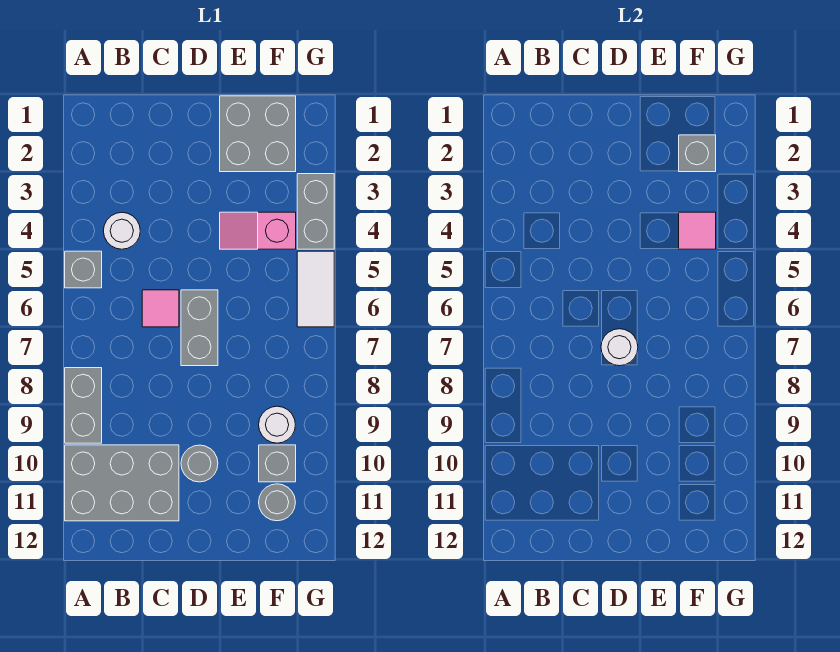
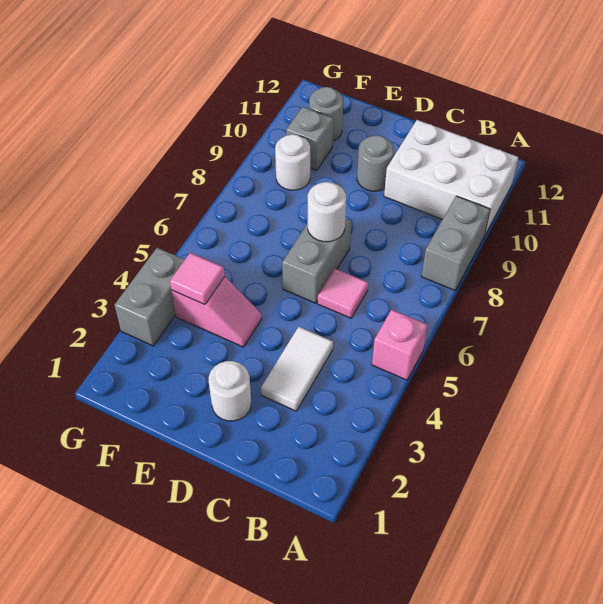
grey 1x1 brick [65,251,102,288] -> pink 1x1 brick [372,310,427,380]
grey 2x3 brick [65,445,179,521] -> white 2x3 brick [384,120,518,236]
white 1x1 round brick [104,212,140,249] -> white 1x1 round brick moved to [209,361,251,421]
grey 2x2 brick [220,96,296,172] -> none
grey 1x1 brick [679,135,716,172] -> none
white 1x2 tile [297,251,334,327] -> white 1x2 tile moved to [261,327,333,411]

